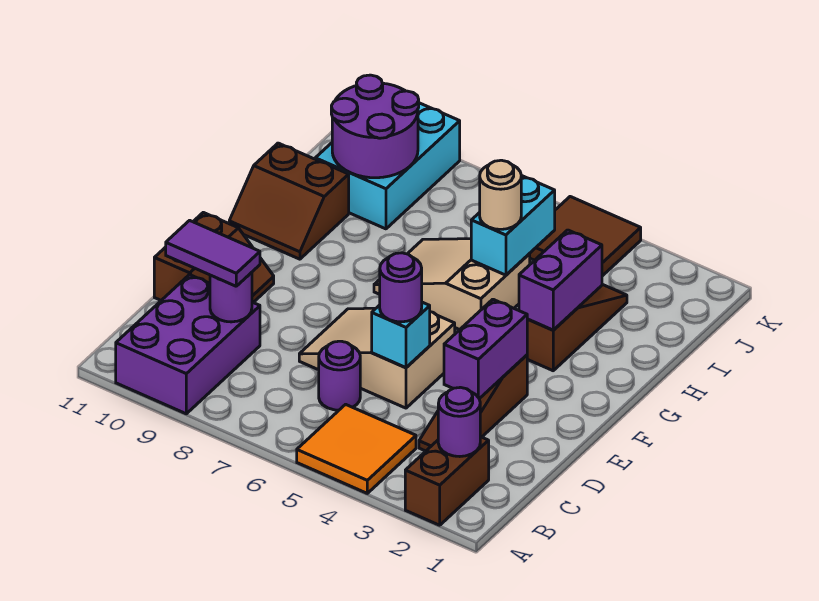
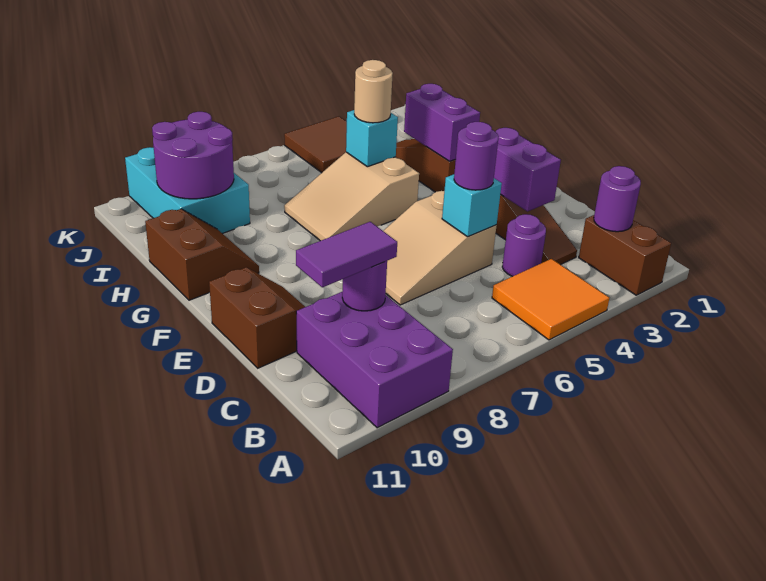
purple 1x1 round brick [319,341,360,410] -> purple 1x1 round brick moved to [502,214,546,277]
brown 2x2 slope [229,143,349,259] -> brown 2x2 slope turned to [145,209,259,300]
cyan 1x2 brick [471,175,555,275] -> cyan 1x1 brick [346,110,398,167]

